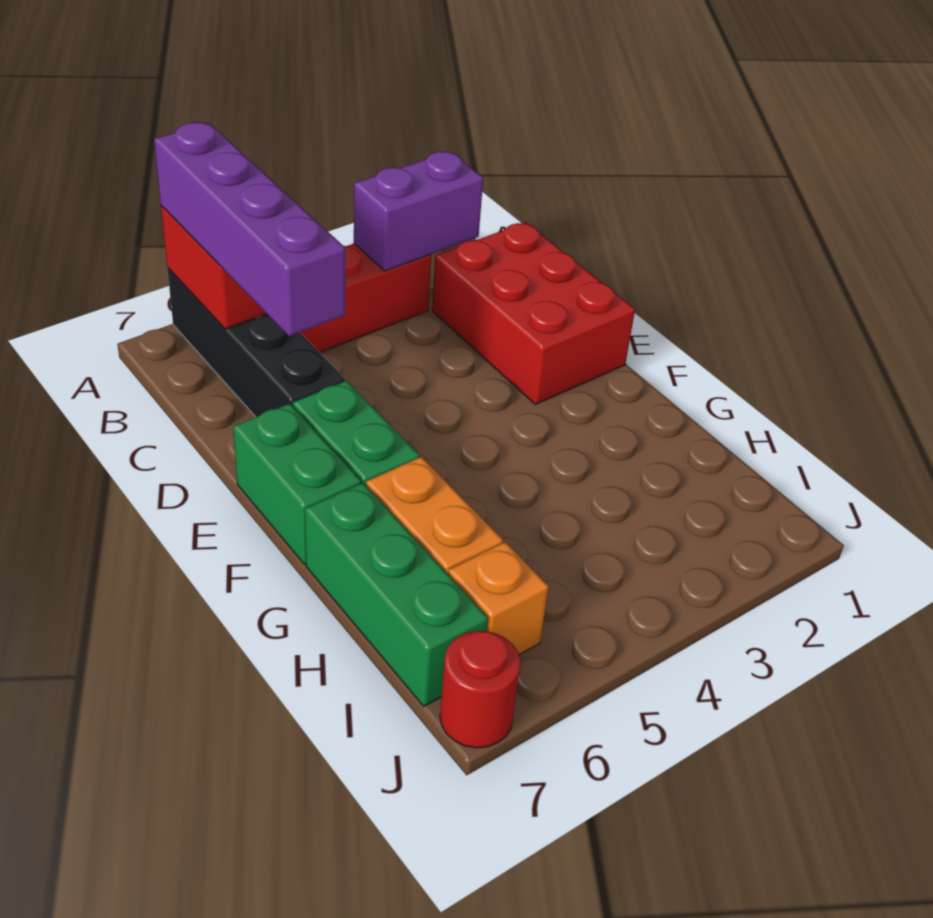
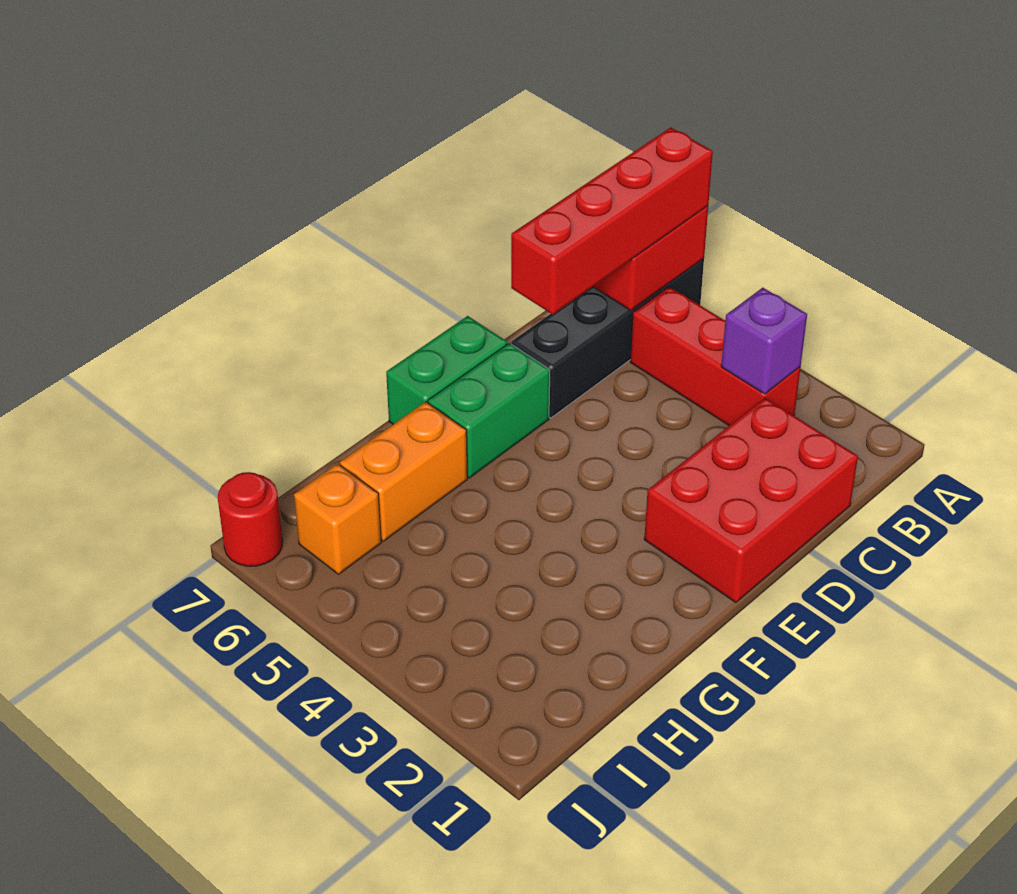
purple 1x4 brick [154,122,345,336] -> red 1x4 brick [511,127,713,314]
purple 1x2 brick [354,152,483,271] -> purple 1x1 brick [721,288,807,394]
green 1x3 brick [305,483,488,706] -> none

